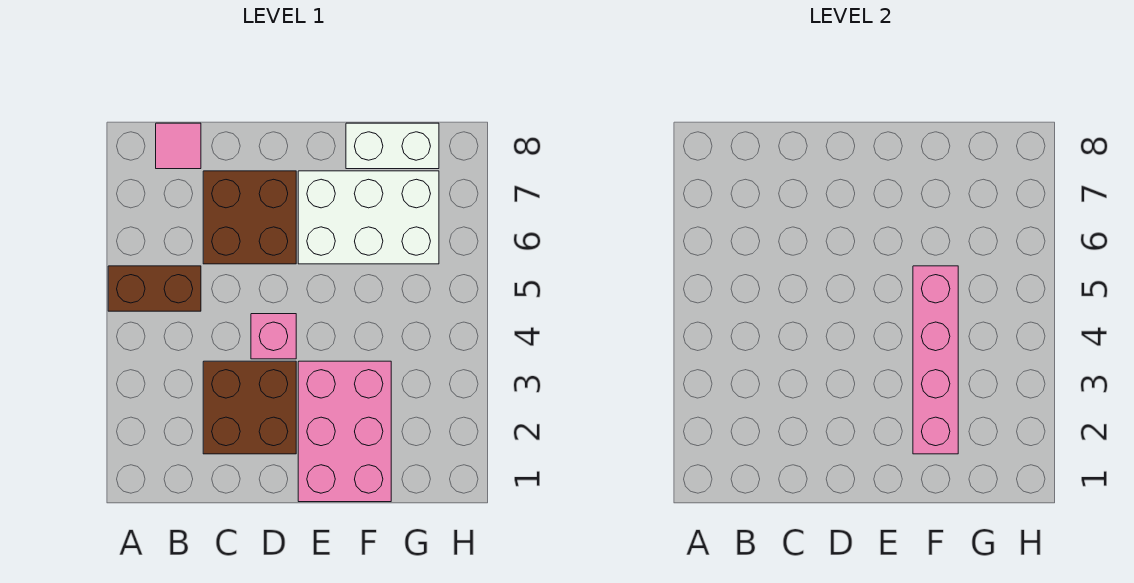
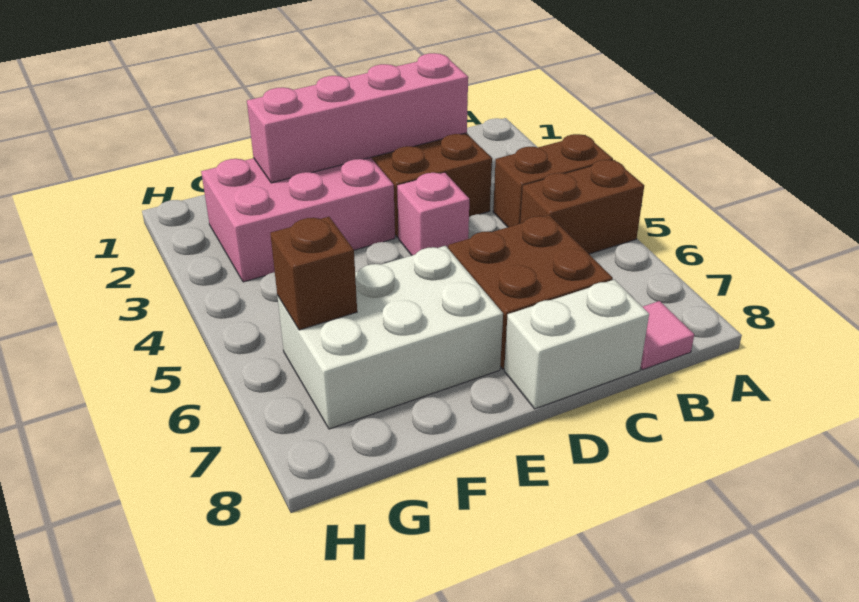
none -> brown 1x2 brick [493,134,613,227]
pink 2x3 brick [298,361,391,502] -> pink 2x3 brick turned to [201,157,395,282]
pink 1x4 brick [913,266,958,454] -> pink 1x4 brick turned to [247,53,468,183]
white 1x2 brick [346,123,439,169] -> white 1x2 brick moved to [504,280,649,409]
none -> brown 1x1 brick [270,217,357,330]

